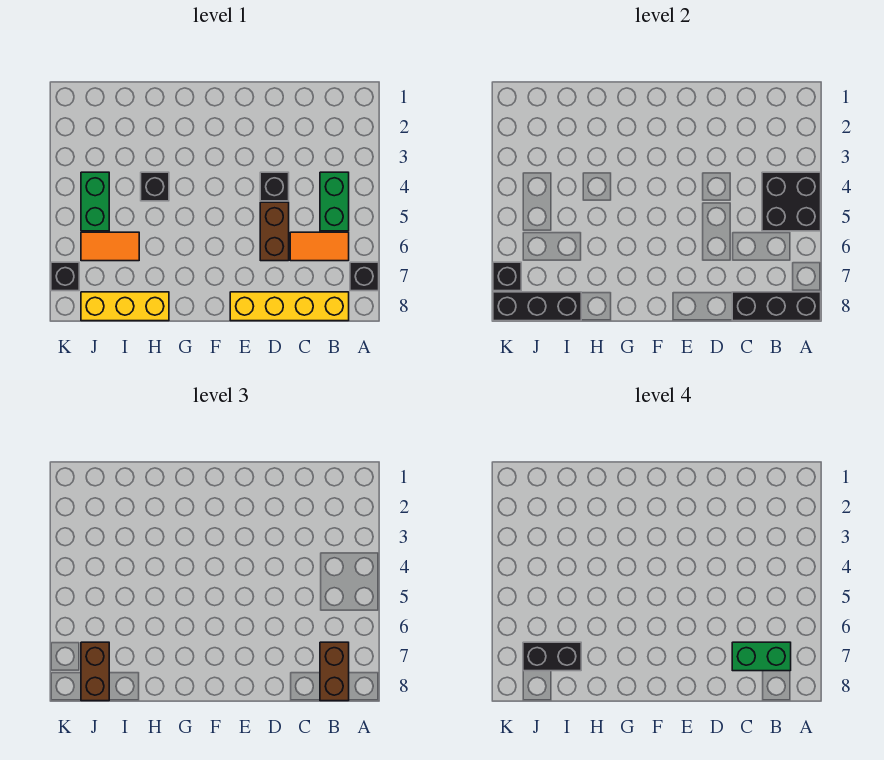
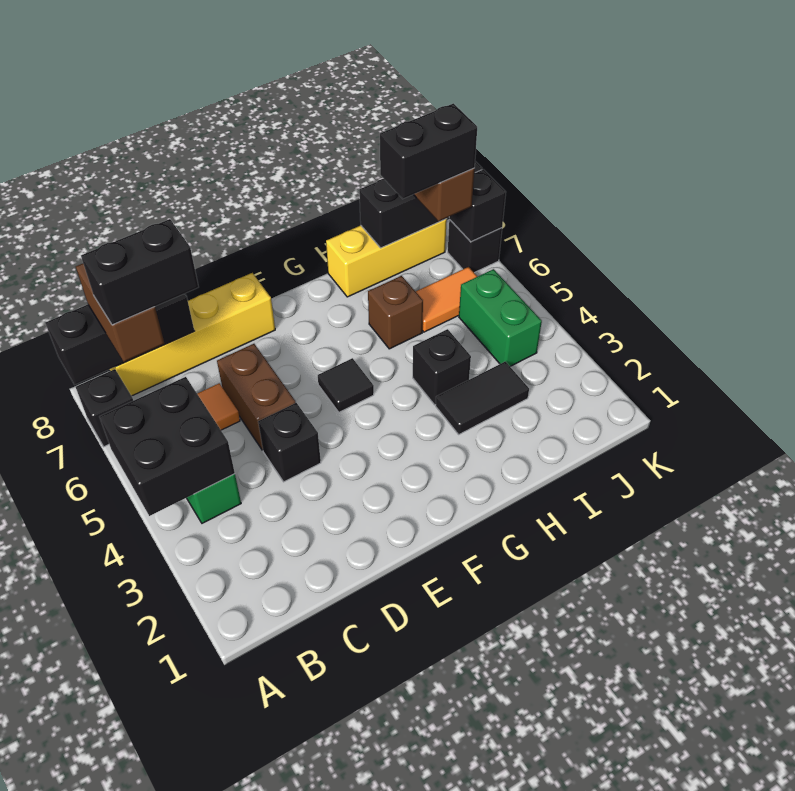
green 1x2 brick [732,642,791,671] -> black 1x2 brick [81,219,199,325]
none -> black 1x1 tile [318,358,374,412]
none -> black 1x2 tile [436,362,529,434]
none -> brown 1x1 brick [368,276,423,349]

